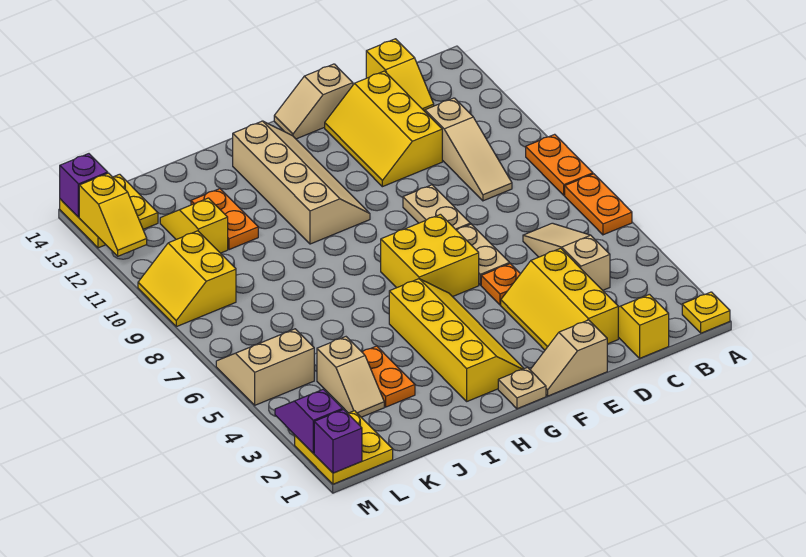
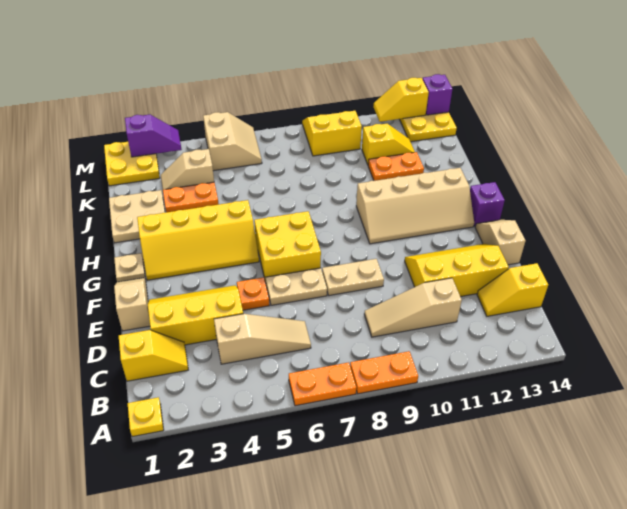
none -> tan 2x2 plate [109,190,165,243]
purple 1x1 brick [314,410,362,473] -> purple 1x1 brick moved to [470,182,505,226]

